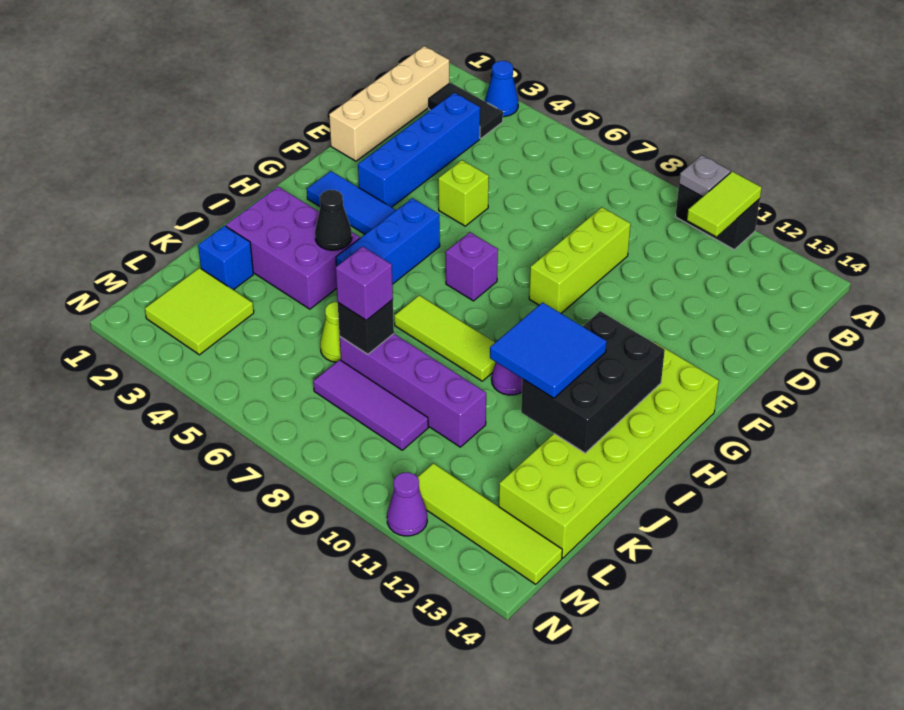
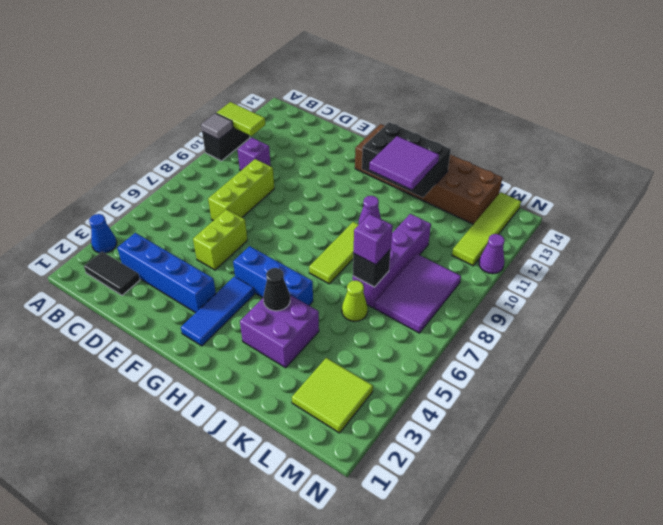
grey 1x1 plate [679,155,731,197] -> grey 1x1 tile [201,113,233,140]
tan 1x4 brick [329,46,449,161] -> none
black 1x2 tile [429,83,503,139] -> black 1x2 tile turned to [84,252,140,295]
lime 1x3 brick [529,207,630,313] -> lime 1x3 brick turned to [208,159,274,221]
lime 1x1 brick [438,160,489,226] -> lime 1x2 brick [193,209,247,270]
purple 1x1 brick [446,232,498,301] -> purple 1x1 brick moved to [238,138,271,171]
lime 2x6 brick [499,342,719,558] -> brown 2x6 brick [355,124,502,224]
purple 2x3 brick [226,187,360,309] -> purple 2x2 brick [240,295,319,368]
blue 2x2 tile [490,303,607,398] -> purple 2x2 tile [369,136,439,189]
blue 1x1 brick [198,226,253,290] -> none
purple 1x3 tile [313,360,428,450] -> purple 2x3 tile [374,254,461,333]

